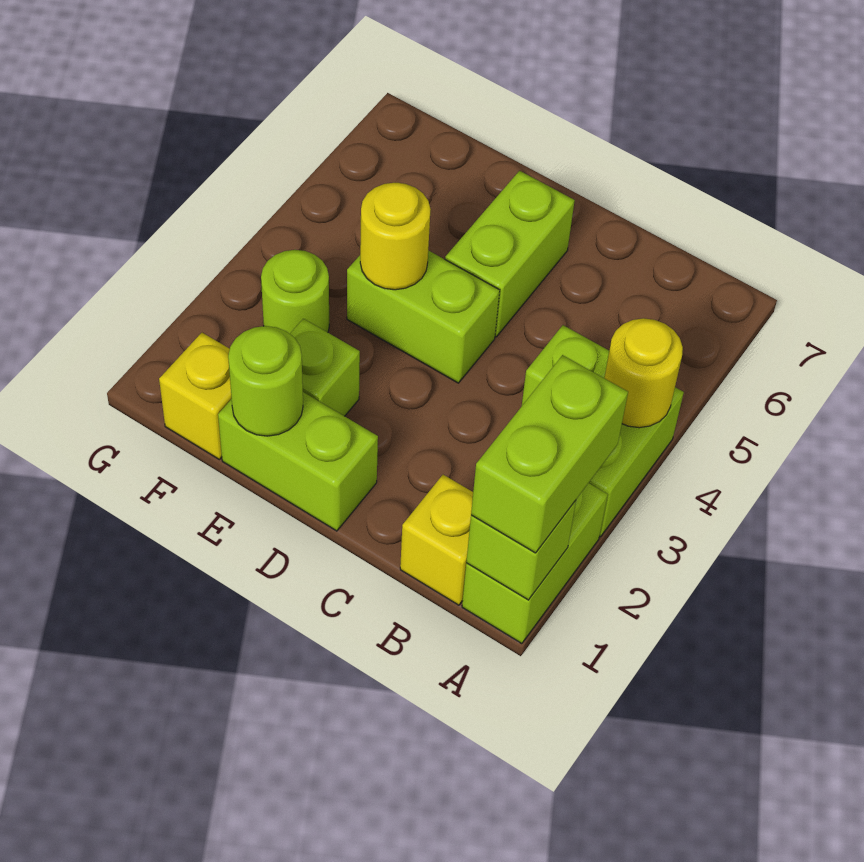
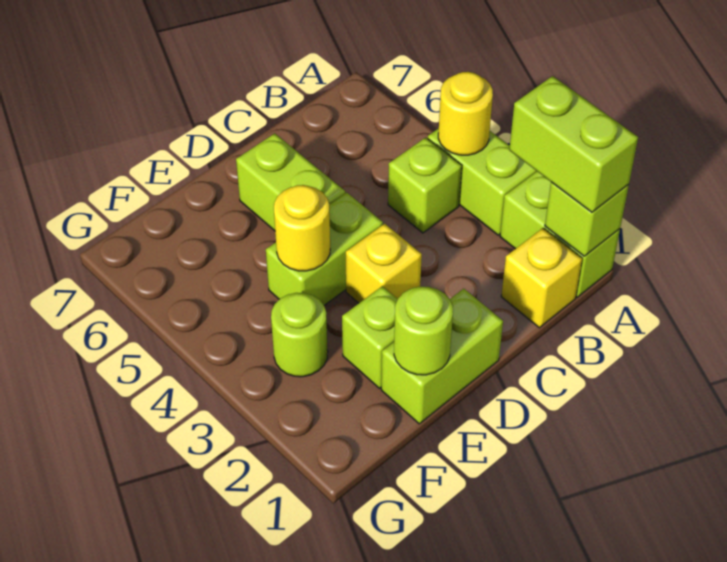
yellow 1x1 brick [159,333,232,459] -> yellow 1x1 brick moved to [346,224,422,303]

